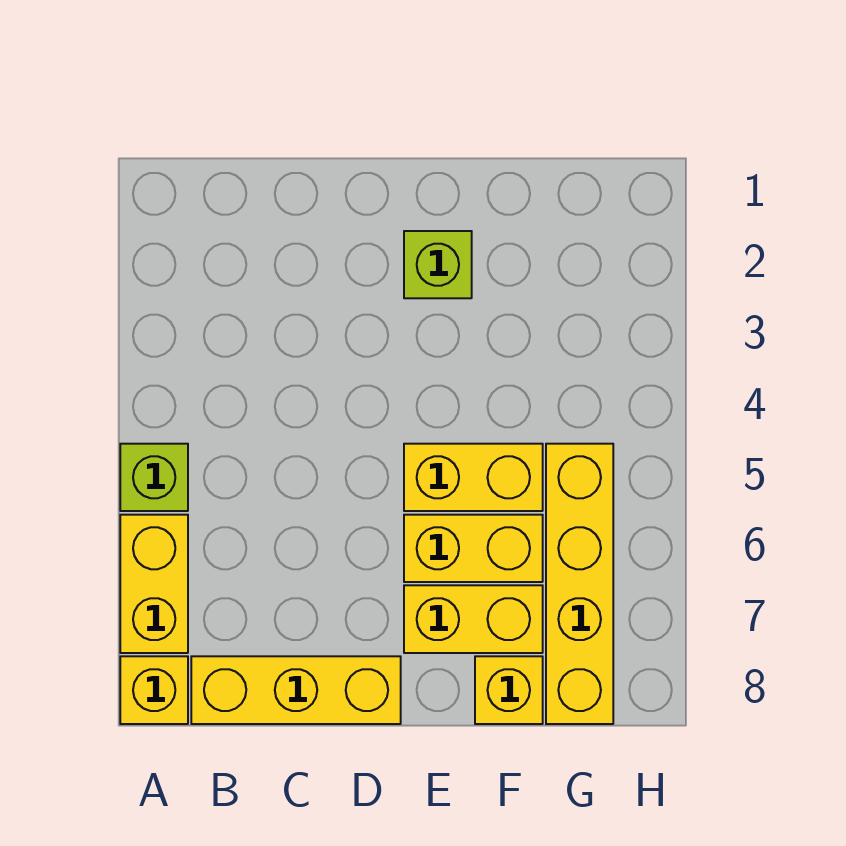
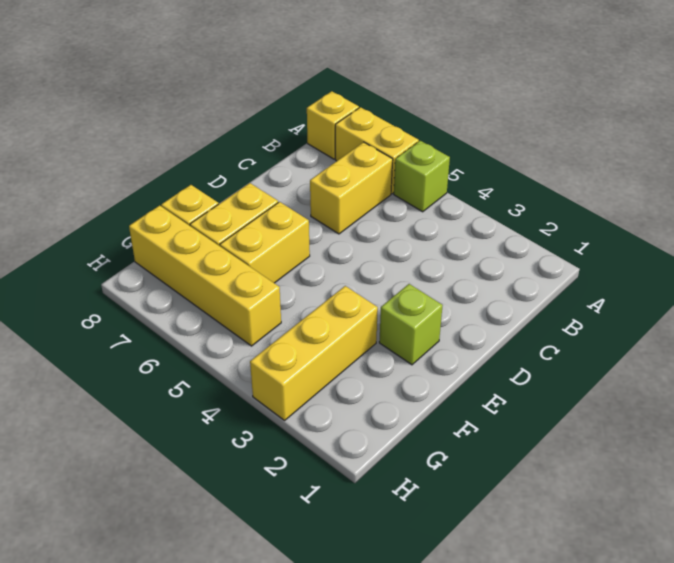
yellow 1x3 brick [191,656,401,724] -> yellow 1x3 brick moved to [250,286,378,420]
yellow 1x2 brick [404,444,543,511] -> yellow 1x2 brick moved to [310,142,393,234]

